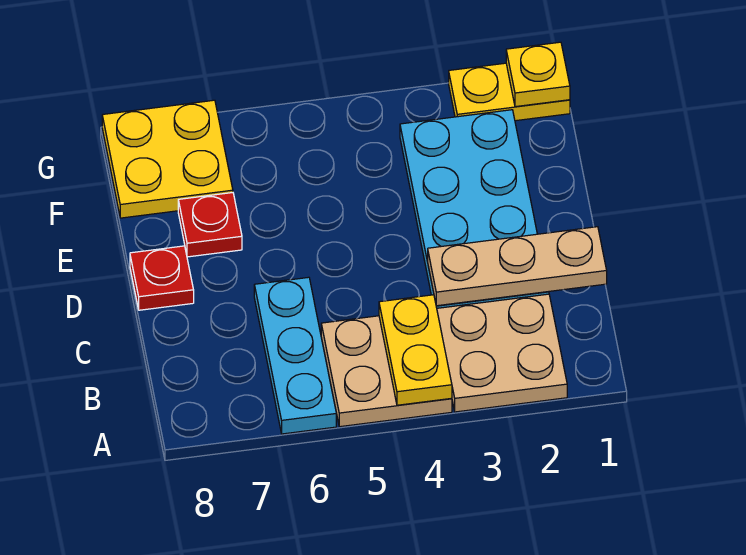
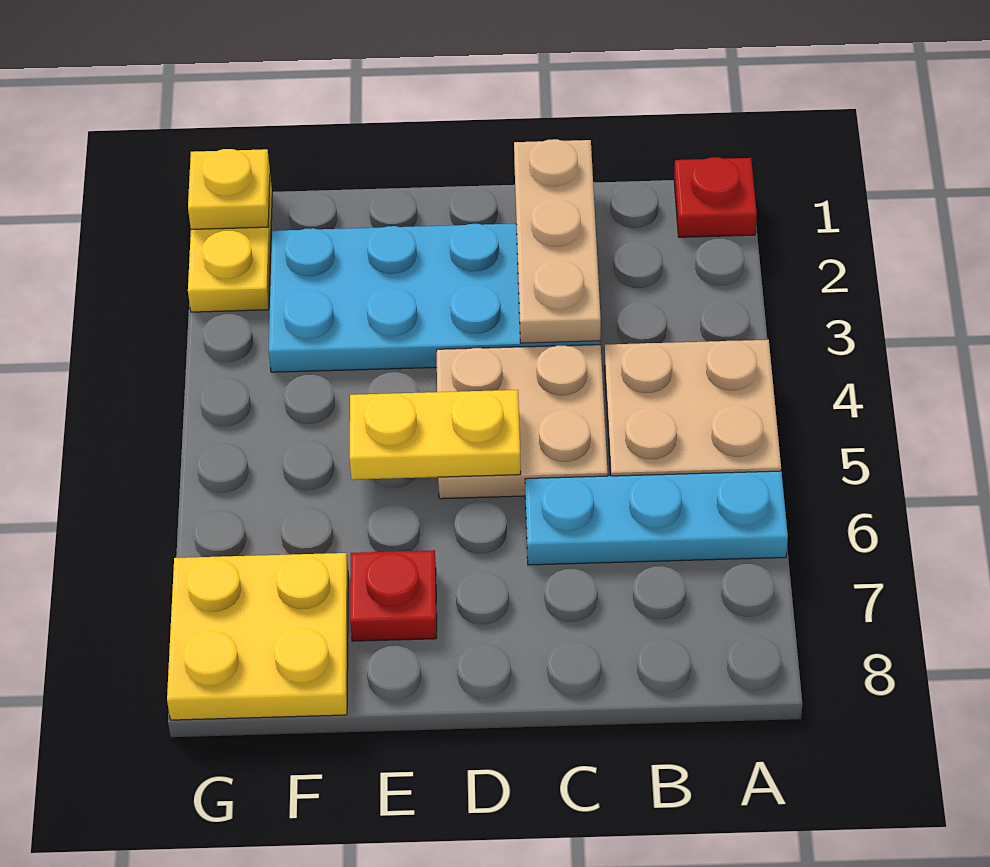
tan 2x2 plate [437,294,567,412] -> tan 2x2 plate moved to [437,345,608,499]
yellow 1x2 plate [379,295,452,405] -> yellow 1x2 plate moved to [349,390,521,480]
red 1x1 plate [130,246,194,310] -> red 1x1 plate moved to [674,157,757,237]

